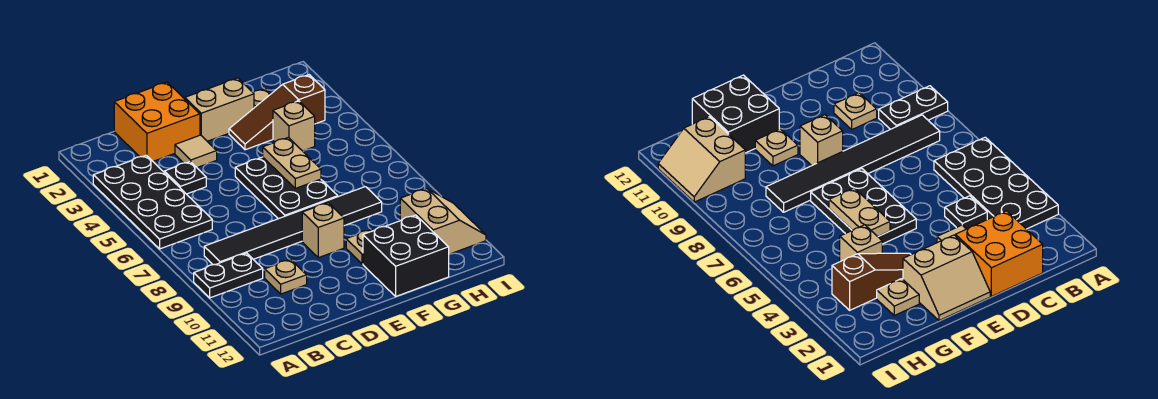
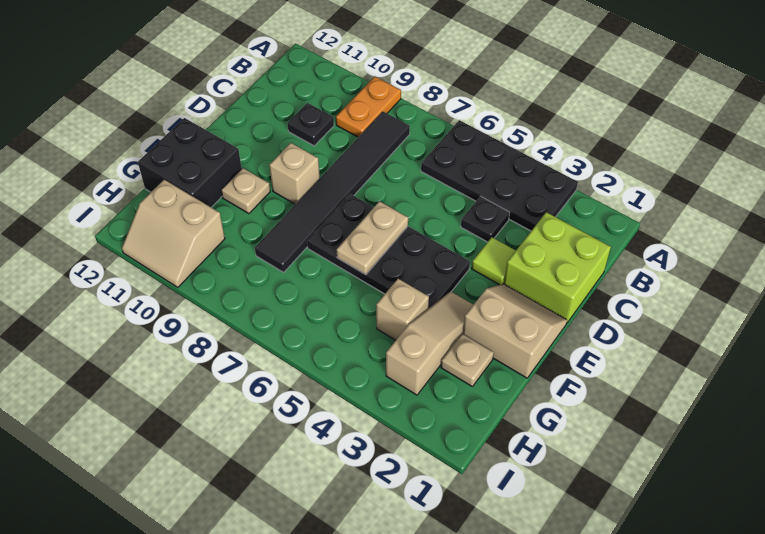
black 1x2 plate [194,253,263,298] -> orange 1x2 plate [336,77,401,137]
orange 2x2 brick [114,82,200,161] -> lime 2x2 brick [504,212,611,323]
tan 1x1 plate [265,259,307,294] -> black 1x1 plate [287,103,334,146]
tan 1x1 tile [175,135,217,168] -> lime 1x1 tile [472,237,516,285]
tan 2x2 slope [184,78,254,141] -> tan 2x2 slope turned to [463,284,567,378]
black 2x3 plate [235,157,338,219] -> black 2x4 plate [307,194,470,309]
brown 1x3 slope [229,75,325,150] -> tan 1x3 slope [386,291,473,395]
tan 1x2 plate [263,137,321,188] -> tan 1x2 plate turned to [337,201,408,275]

